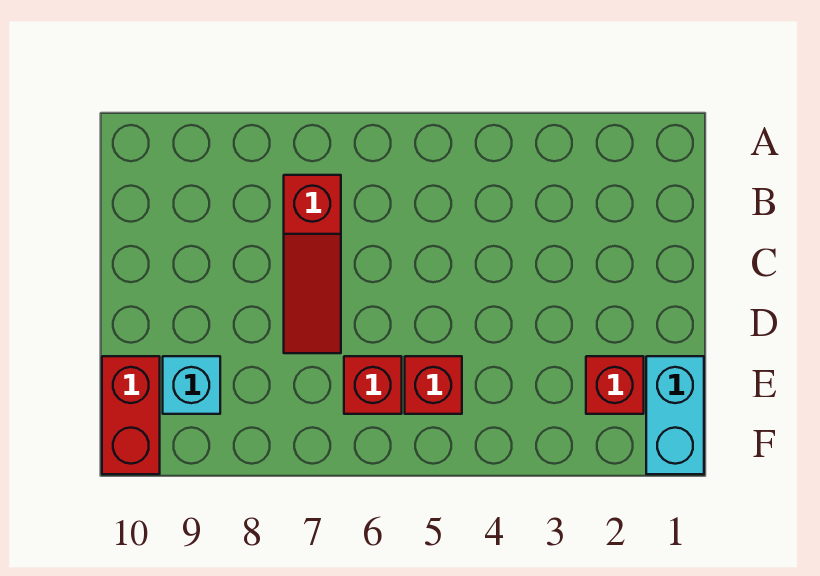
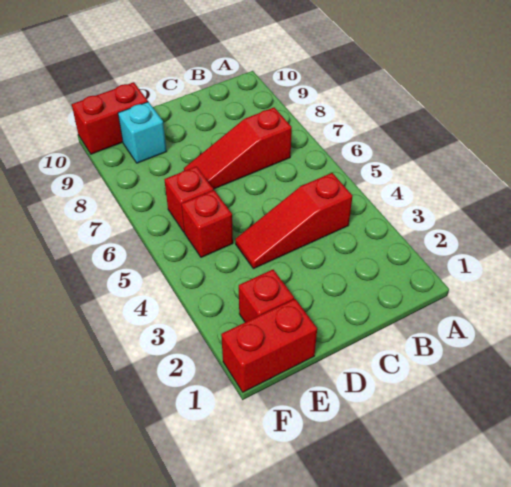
none -> red 1x3 slope [235,173,353,269]
cyan 1x2 brick [646,356,704,474] -> red 1x2 brick [221,299,317,392]

